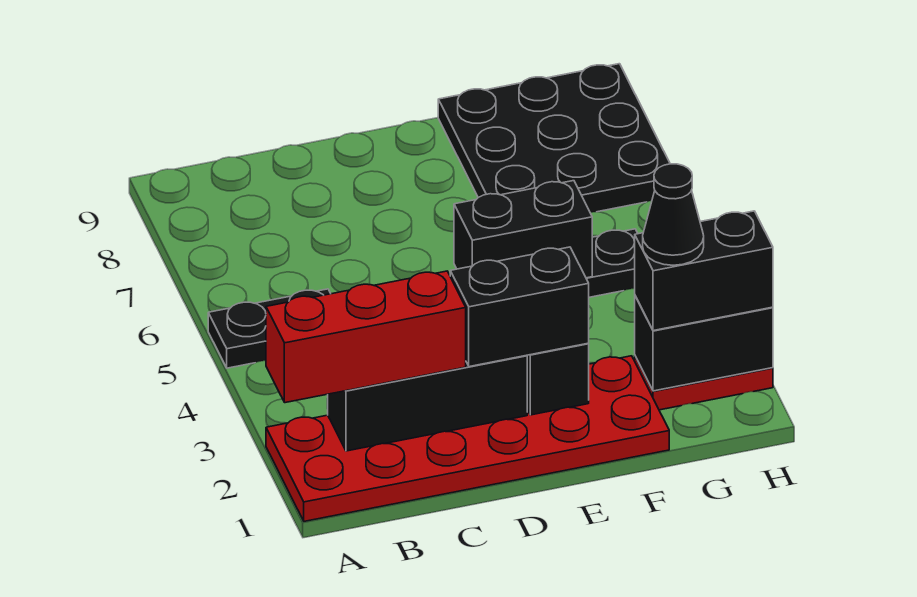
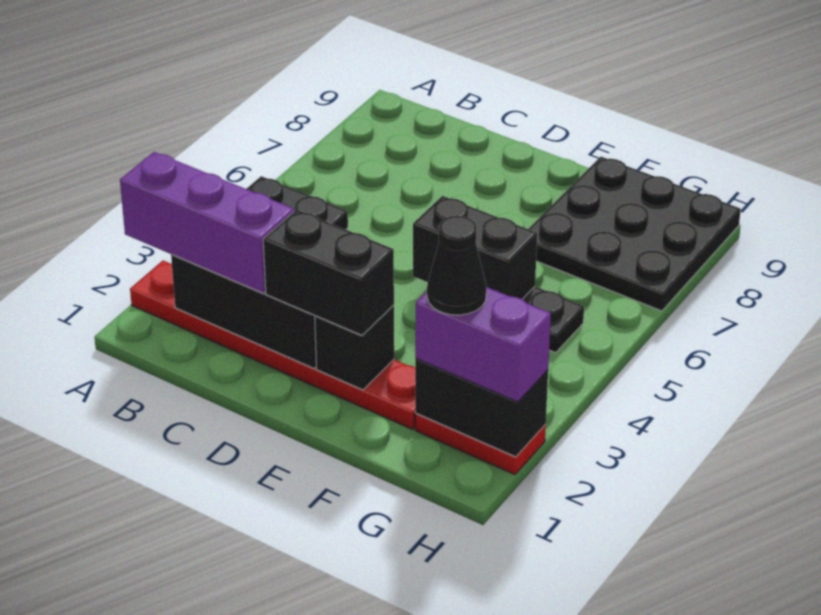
red 2x6 plate [266,356,669,521] -> red 1x6 plate [130,261,416,429]
red 1x3 brick [266,271,466,403] -> purple 1x3 brick [120,152,294,293]
black 1x2 brick [635,211,773,331] -> purple 1x2 brick [415,287,551,402]

